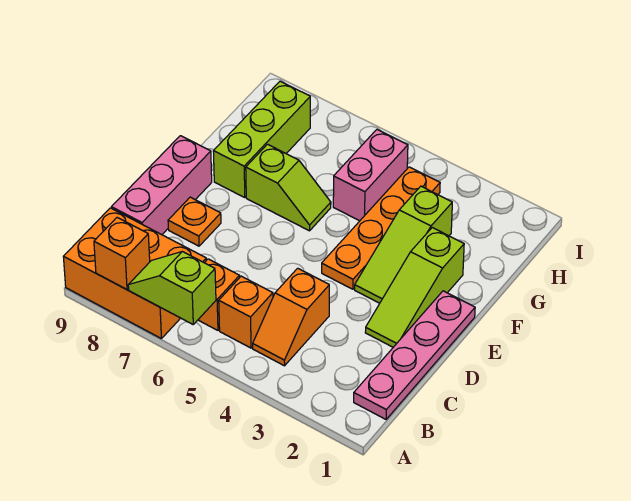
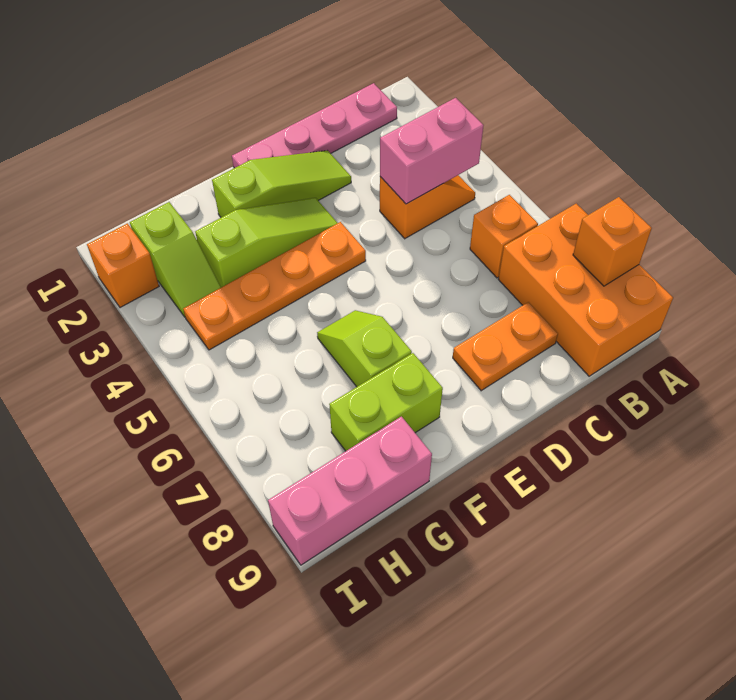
lime 1x2 slope [128,251,216,324] -> lime 1x2 slope moved to [130,202,221,317]
orange 1x1 brick [219,276,273,348] -> orange 1x1 brick moved to [87,223,159,308]
pink 1x3 brick [111,136,212,235] -> pink 1x3 brick moved to [268,417,432,565]
orange 1x1 plate [168,197,221,246] -> orange 1x2 plate [453,302,558,391]
lime 1x3 brick [213,81,310,198] -> lime 1x2 brick [329,353,443,451]
pink 1x2 brick [333,130,408,221] -> pink 1x2 brick moved to [380,98,484,204]

